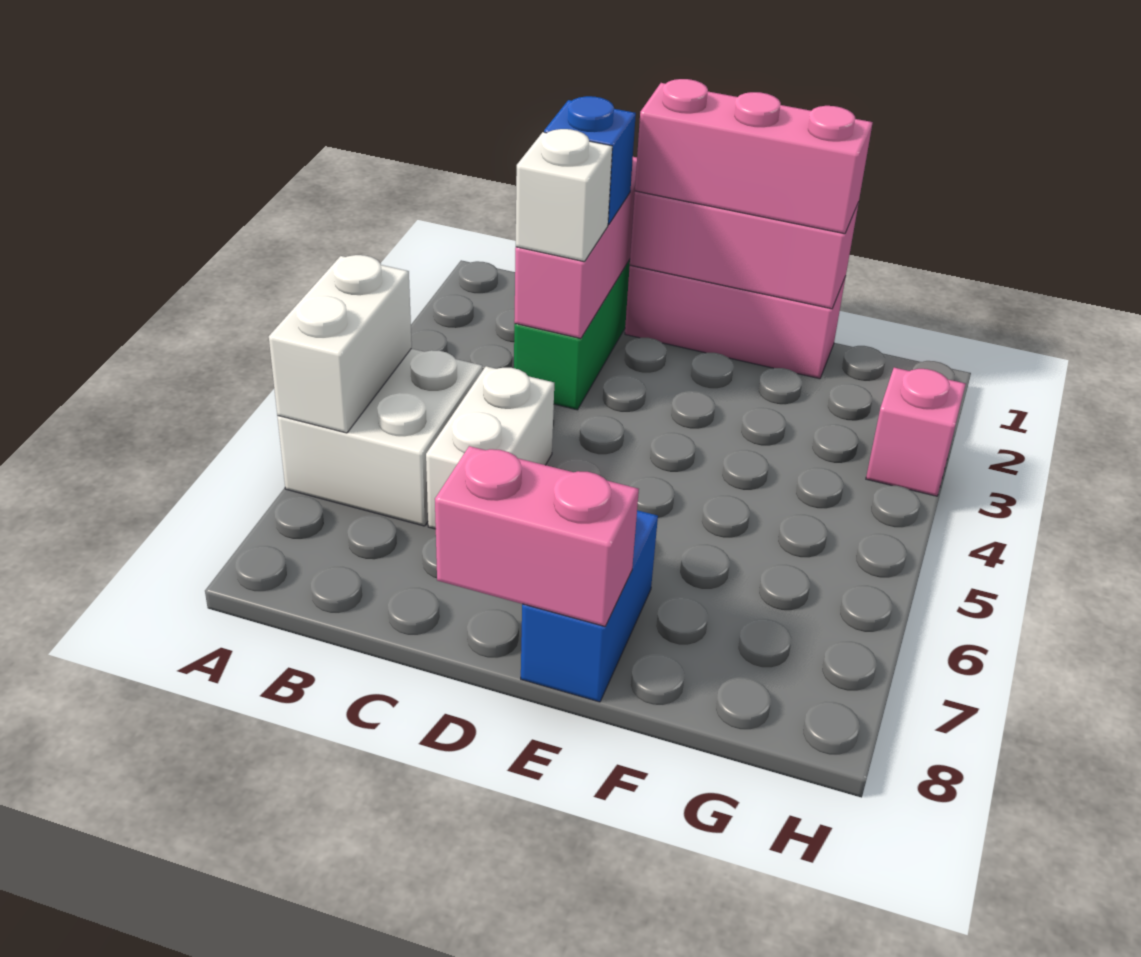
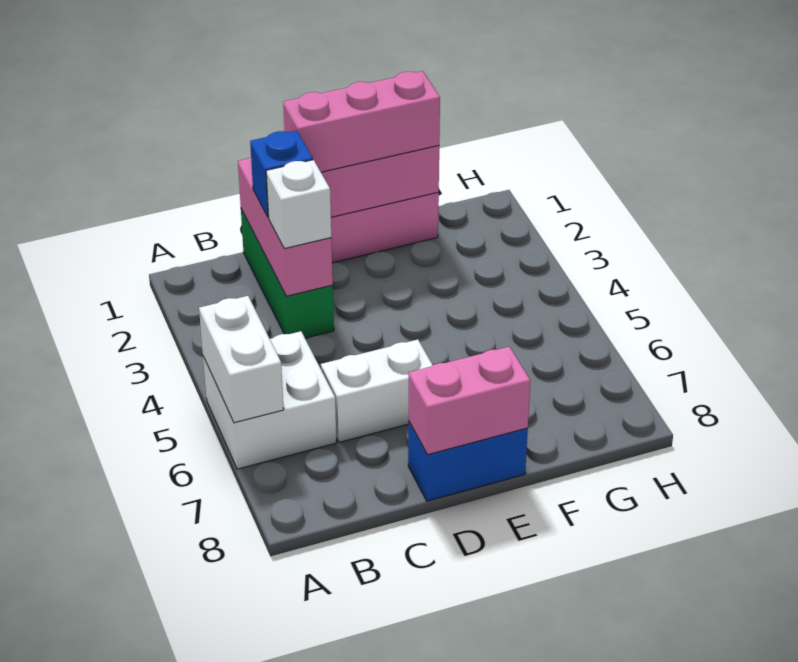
white 1x2 brick [426,366,554,529] -> white 1x2 brick turned to [321,339,433,442]
blue 1x2 brick [521,510,658,702] -> blue 1x2 brick turned to [408,422,528,501]
pink 1x1 brick [866,368,966,496] -> none

